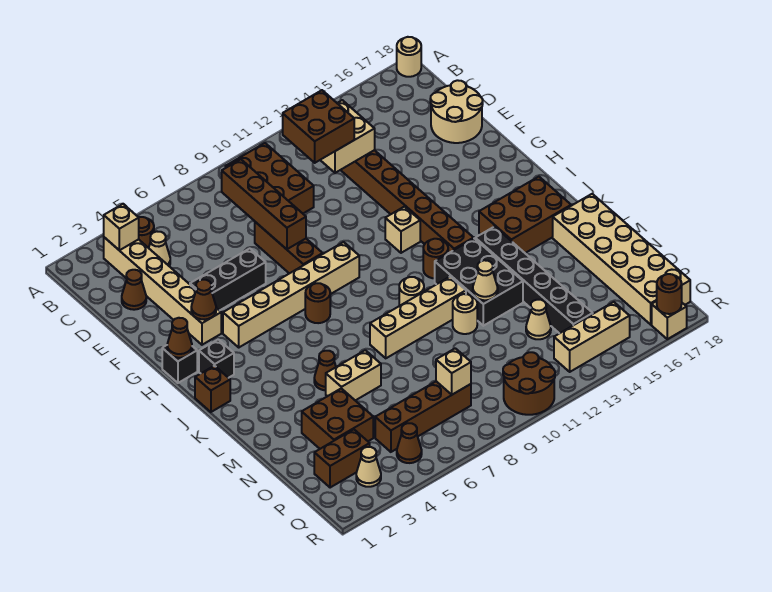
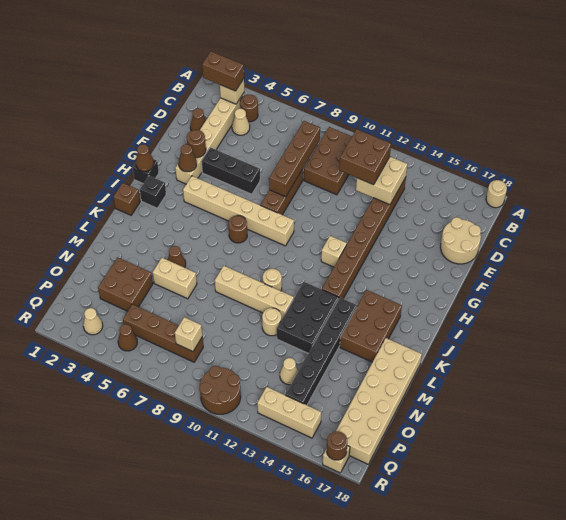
brown 1x1 round brick [423,239,448,278] -> brown 1x1 round brick moved to [187,130,206,158]
brown 2x3 brick [479,177,571,253] -> brown 2x3 brick turned to [340,290,402,362]
tan 1x1 cone [473,260,498,300] -> none
brown 1x2 brick [314,429,370,488] -> brown 1x2 brick moved to [202,51,244,91]

